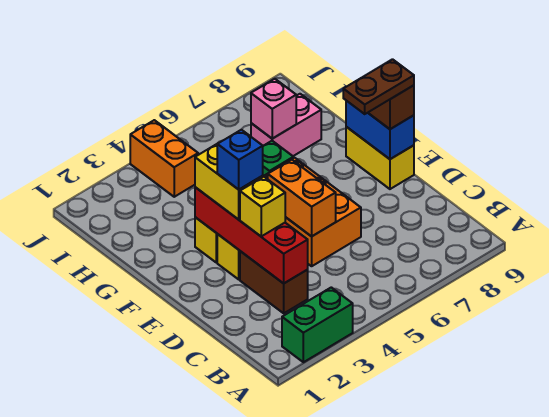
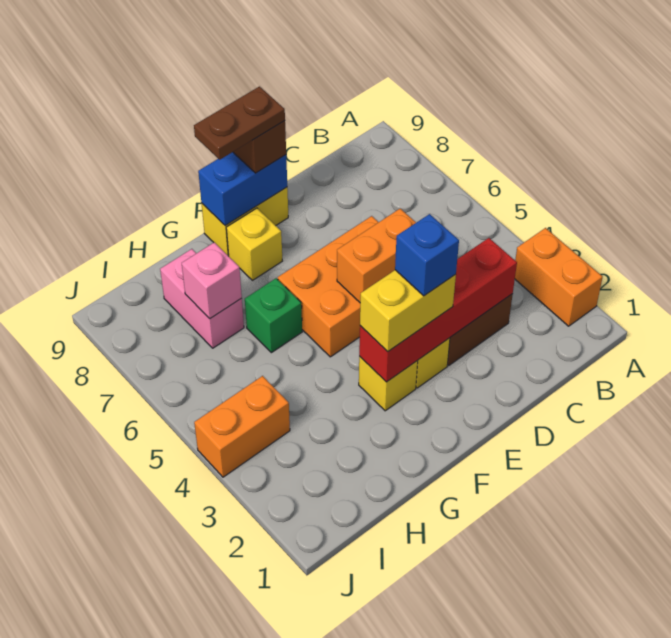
green 1x2 brick [282,287,353,362] -> orange 1x2 brick [515,228,602,326]
yellow 1x1 brick [240,177,285,236] -> yellow 1x1 brick moved to [226,208,282,280]
brown 1x2 plate [343,59,414,114] -> brown 1x2 plate turned to [194,87,285,159]

